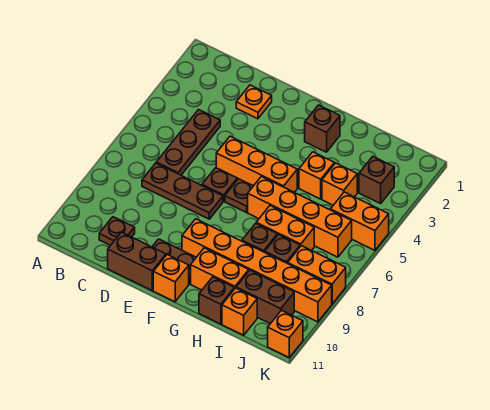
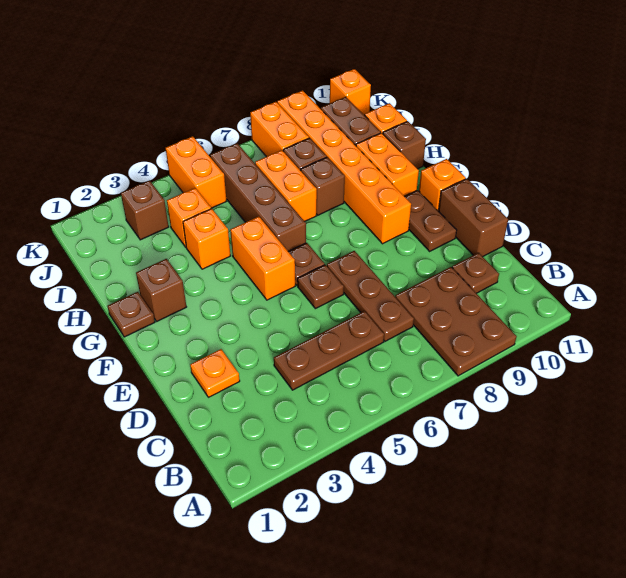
none -> brown 2x3 plate [395,267,517,376]
orange 1x3 brick [216,136,297,192] -> orange 1x2 brick [230,217,295,300]
none -> brown 1x1 plate [108,292,155,337]
orange 1x4 brick [248,176,352,257] -> brown 1x4 brick [210,143,306,251]

